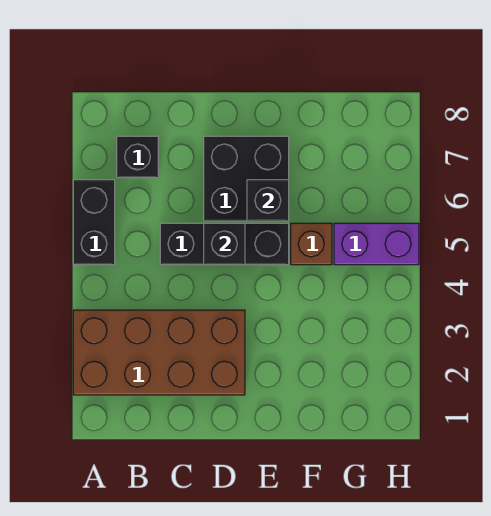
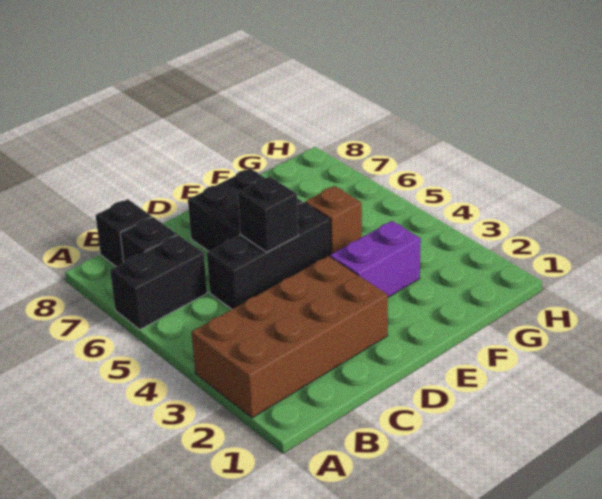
black 1x2 brick [73,180,115,265] -> black 1x2 brick turned to [110,235,207,329]
black 1x1 brick [247,180,289,221] -> black 1x1 brick moved to [96,199,152,266]
purple 1x2 brick [334,223,419,265] -> purple 1x2 brick moved to [330,221,421,297]

